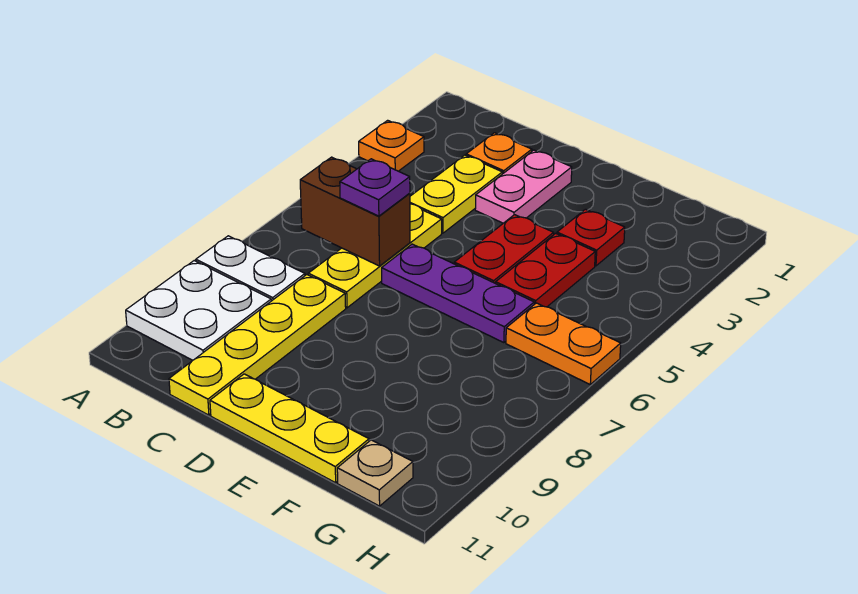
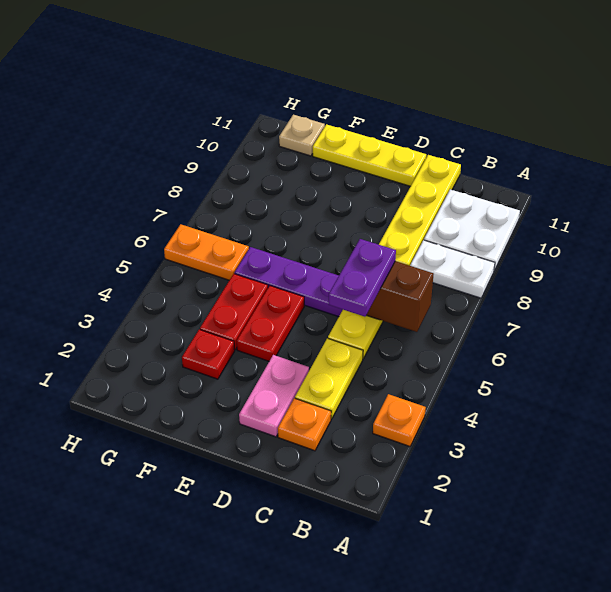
purple 1x1 plate [340,159,410,216] -> purple 1x2 plate [329,239,396,317]

